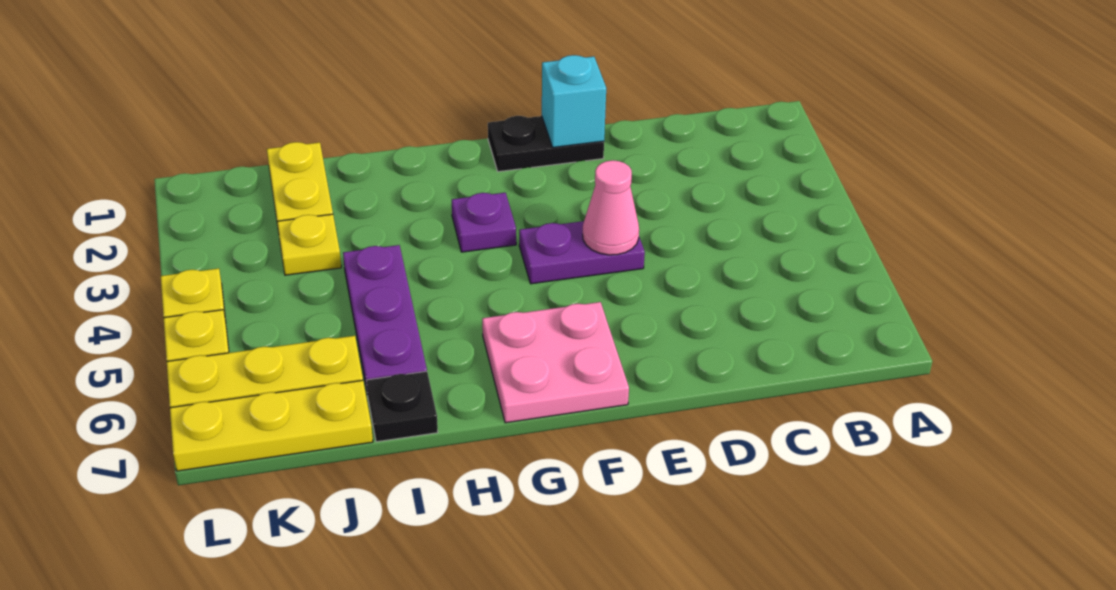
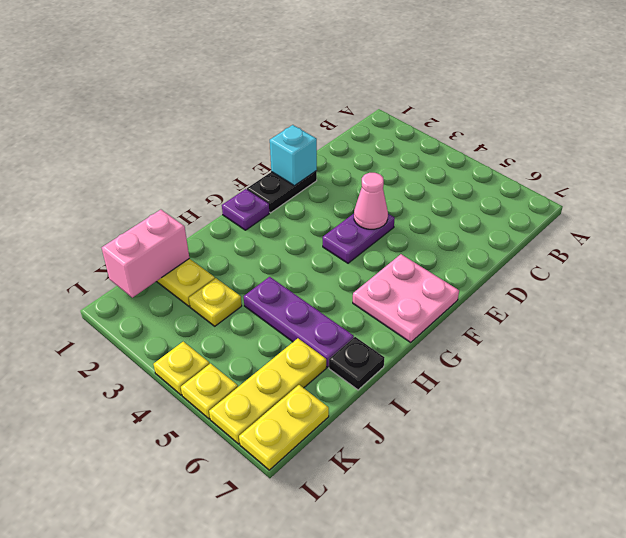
purple 1x1 plate [452,193,516,252] -> purple 1x1 plate moved to [222,189,269,230]
none -> pink 1x2 brick [102,210,189,298]
yellow 1x3 plate [170,380,373,471] -> yellow 1x2 plate [239,385,329,470]

